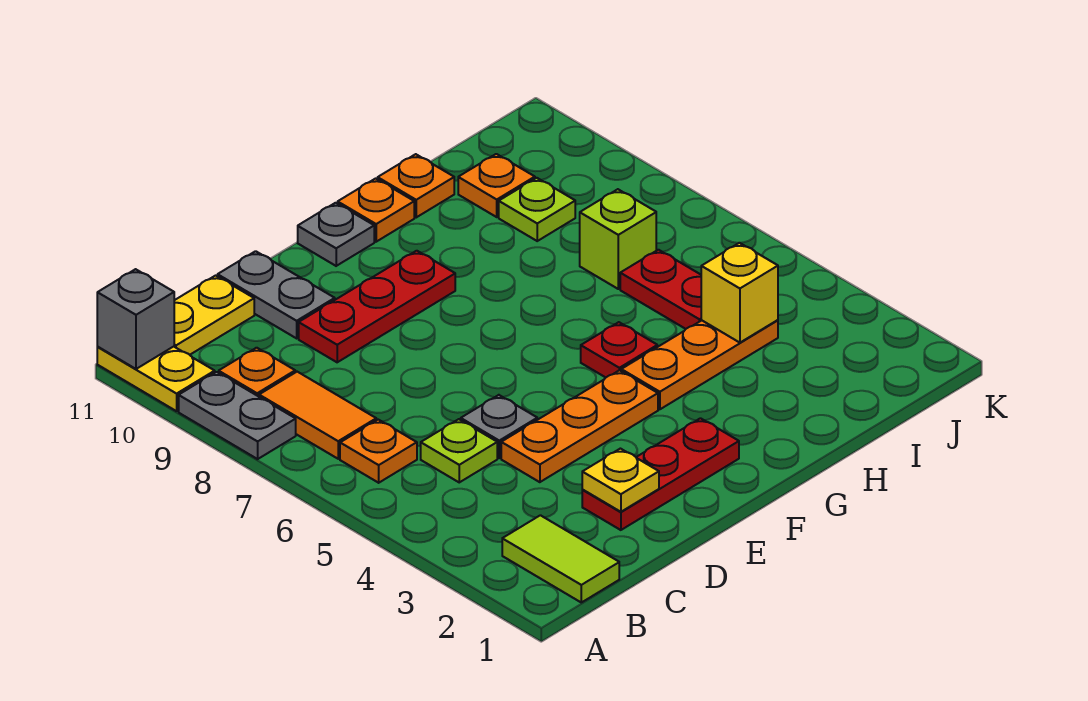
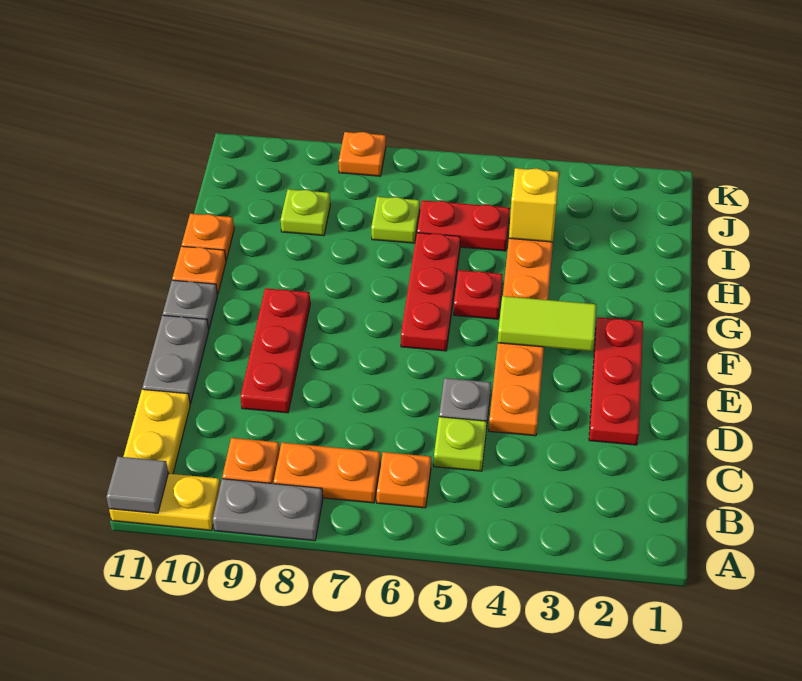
grey 1x1 brick [97,269,174,369] -> grey 1x1 tile [106,457,168,513]
lime 1x2 tile [502,515,619,602] -> lime 1x2 tile moved to [498,296,596,351]
orange 1x2 tile [259,372,376,459] -> orange 1x2 plate [274,443,380,503]
yellow 1x1 plate [582,449,659,512] -> none
grey 1x2 plate [218,251,335,338] -> grey 1x2 plate turned to [142,315,209,404]
none -> red 1x3 plate [401,233,460,351]
lime 1x1 brick [580,189,656,289] -> lime 1x1 plate [371,197,420,243]
orange 1x1 plate [458,154,535,217] -> orange 1x1 plate moved to [339,132,386,176]

